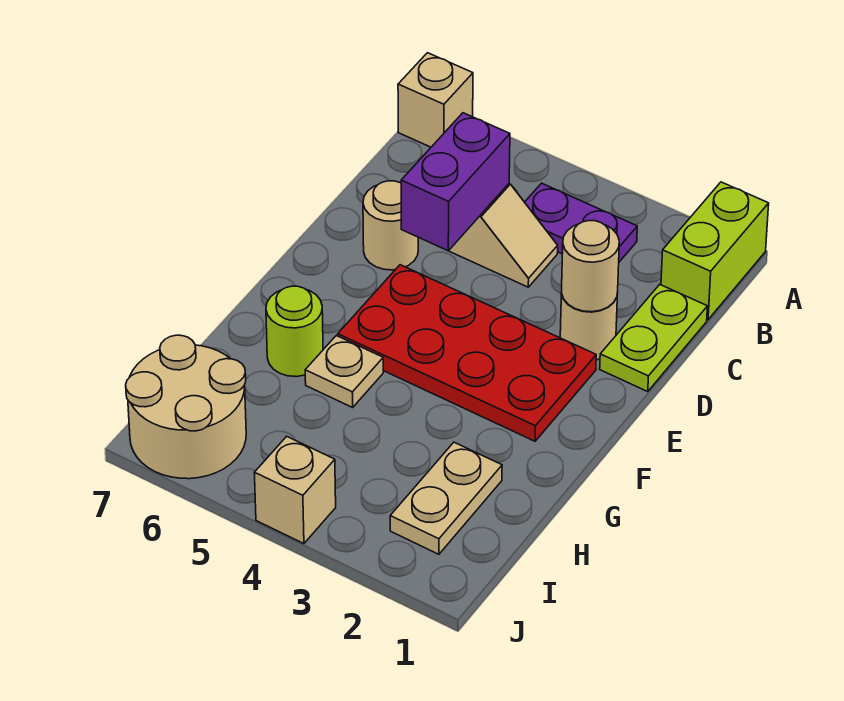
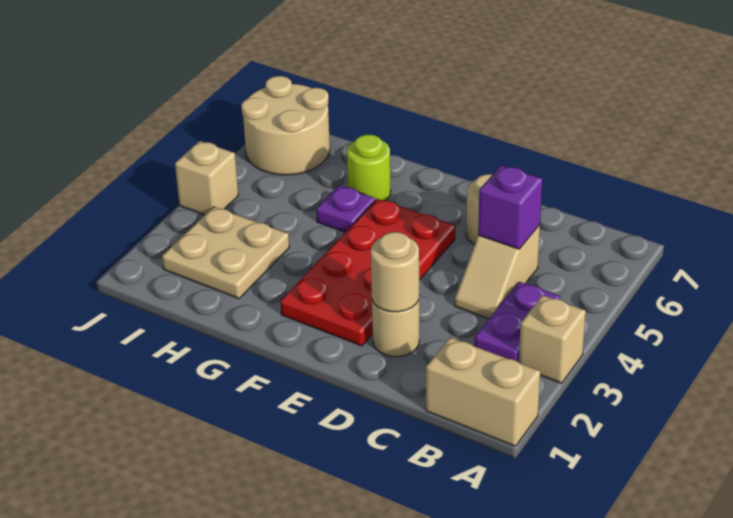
lime 1x2 brick [661,182,769,320] -> tan 1x2 brick [426,337,540,446]
tan 1x1 brick [398,53,473,147] -> tan 1x1 brick moved to [519,295,586,383]
lime 1x2 plate [600,285,707,392] -> none
purple 1x2 brick [401,113,510,251] -> purple 1x1 brick [478,165,542,249]
tan 1x1 plate [305,336,383,407] -> purple 1x1 plate [316,186,376,232]
tan 1x2 plate [390,442,502,554] -> tan 2x2 plate [162,207,289,299]

